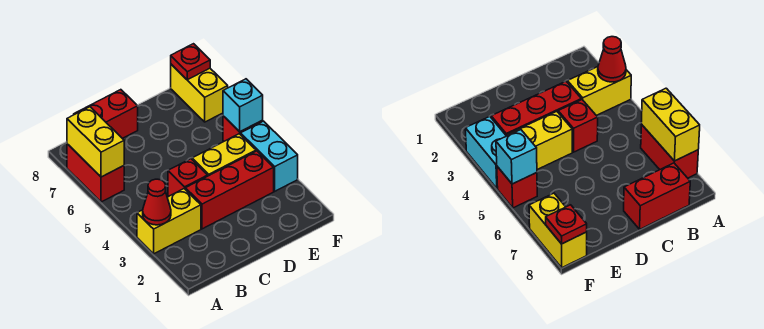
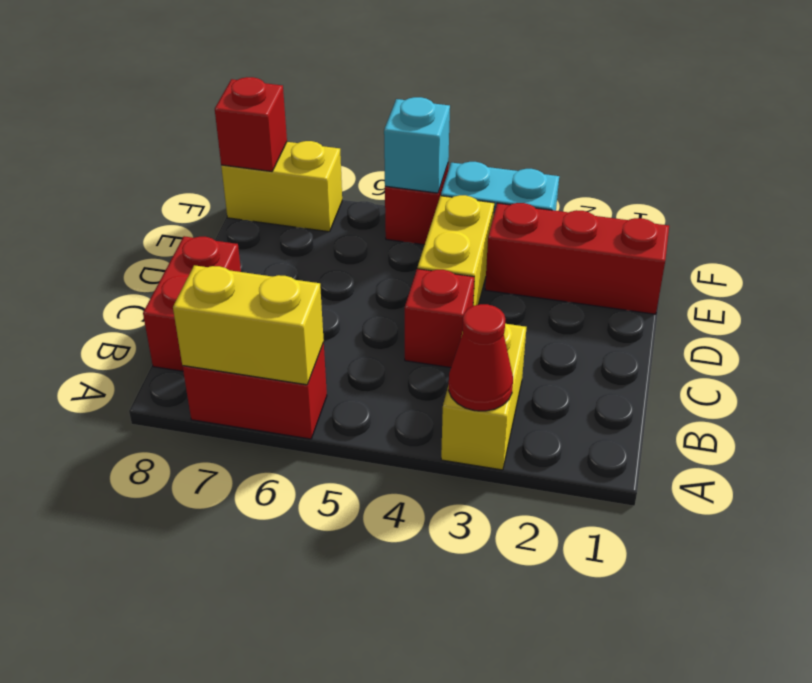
red 1x3 brick [185,151,274,229] -> red 1x3 brick turned to [485,203,669,314]
red 1x1 plate [171,44,210,80] -> red 1x1 brick [215,77,287,171]

